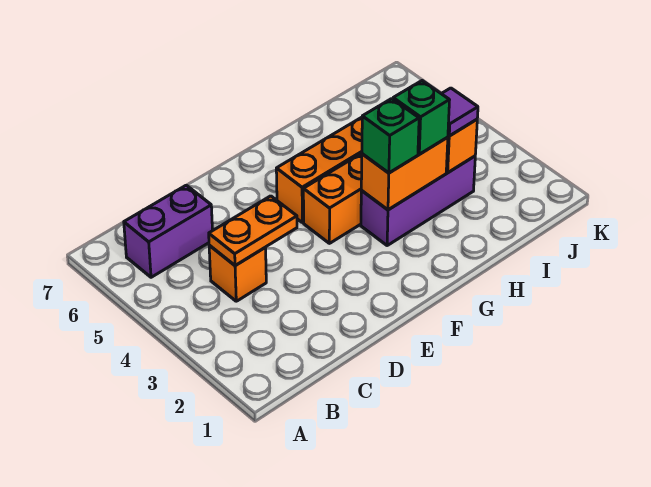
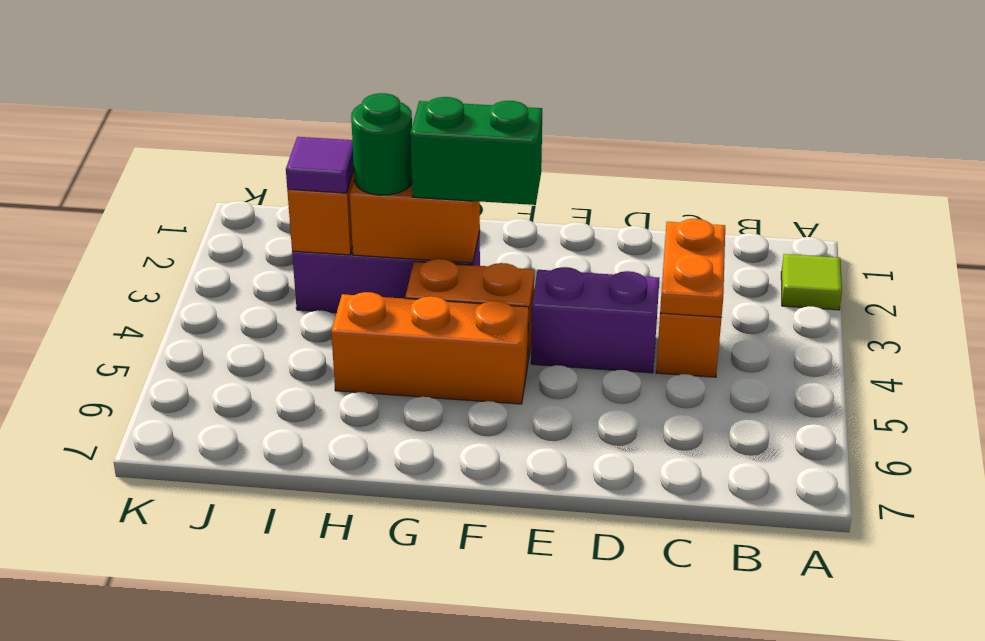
none -> lime 1x1 tile [781,254,842,310]
purple 1x2 brick [124,185,212,277] -> purple 1x2 brick moved to [531,267,659,373]
orange 1x2 plate [209,196,297,266] -> orange 1x2 plate turned to [660,219,725,317]
green 1x1 brick [362,99,419,173] -> green 1x2 brick [410,97,542,205]
green 1x1 brick [393,81,449,154] -> green 1x1 round brick [351,93,412,195]

